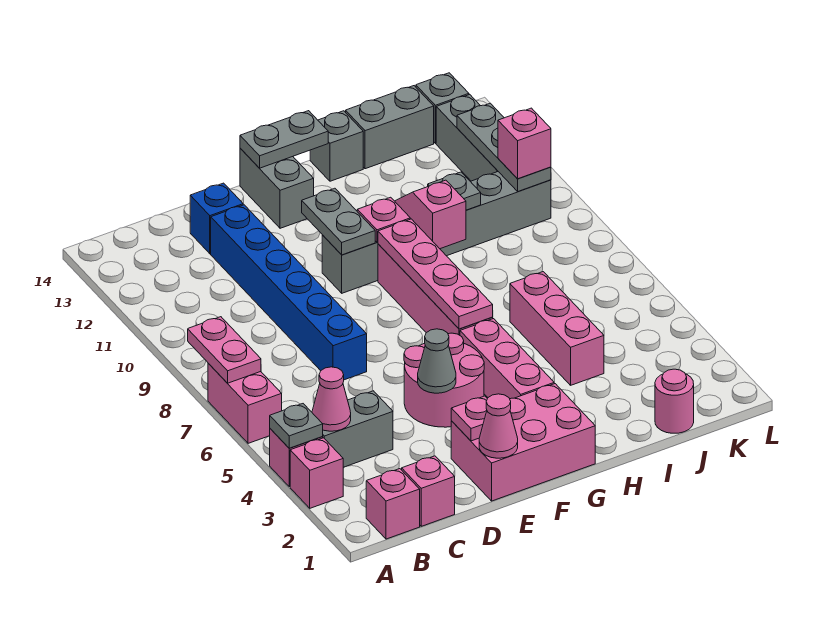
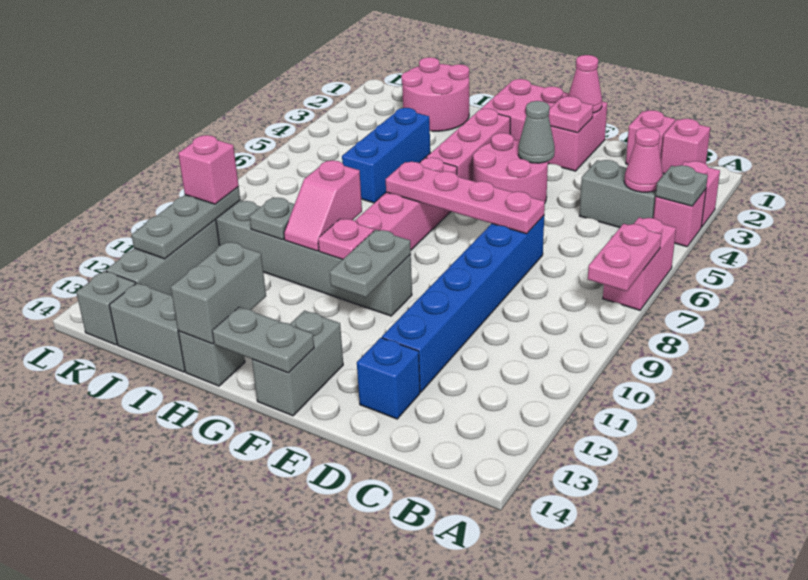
pink 1x4 plate [378,219,493,329] -> pink 1x4 plate turned to [386,162,545,234]
none -> grey 1x2 brick [171,242,266,344]
pink 1x3 brick [510,272,604,385] -> blue 1x3 brick [342,108,430,203]
pink 1x1 round brick [655,369,694,433] -> pink 2x2 round brick [401,57,469,131]

